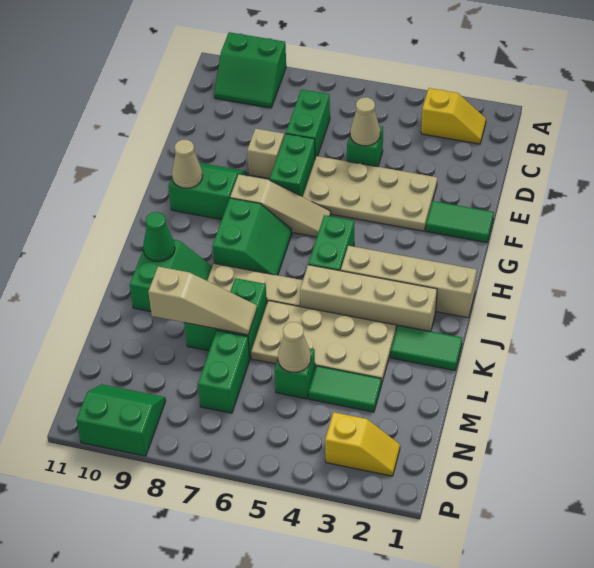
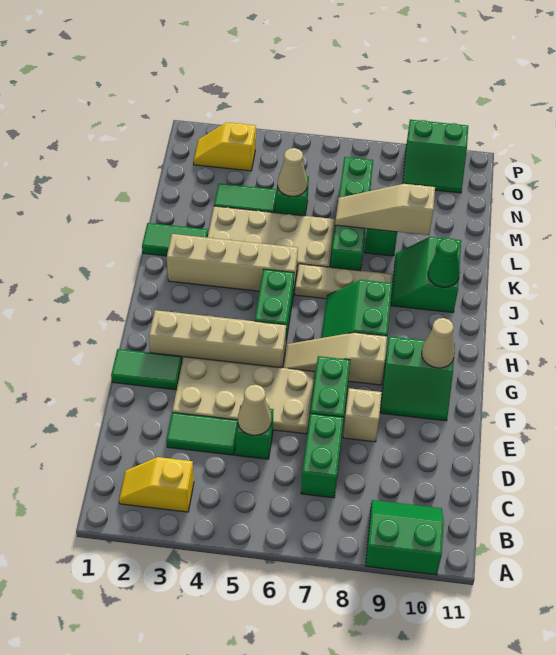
none -> green 1x2 tile [166,413,238,455]
tan 1x4 brick [341,246,477,318] -> tan 1x4 brick moved to [149,310,286,368]

